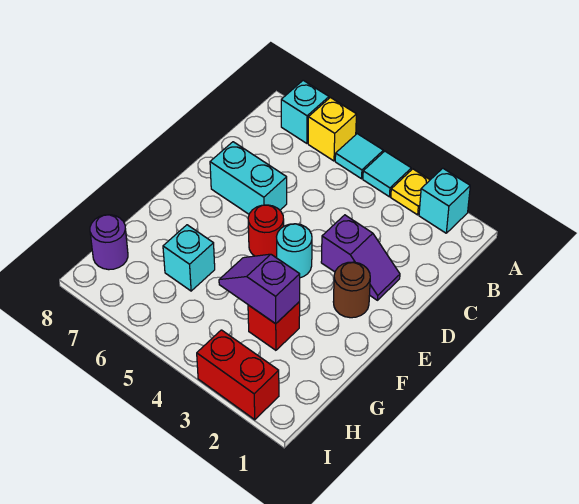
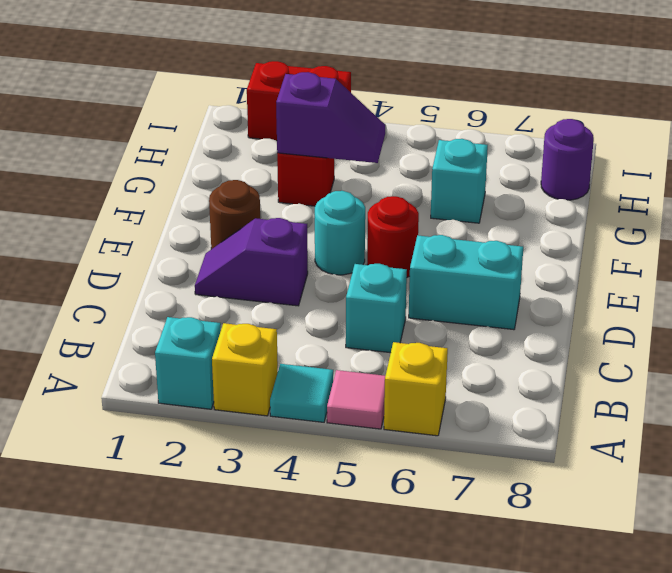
yellow 1x1 plate [391,169,430,215] -> yellow 1x1 brick [212,323,278,416]
cyan 1x1 tile [335,134,383,179] -> pink 1x1 tile [327,370,385,429]
cyan 1x1 brick [281,80,329,143] -> cyan 1x1 brick moved to [346,264,407,353]

